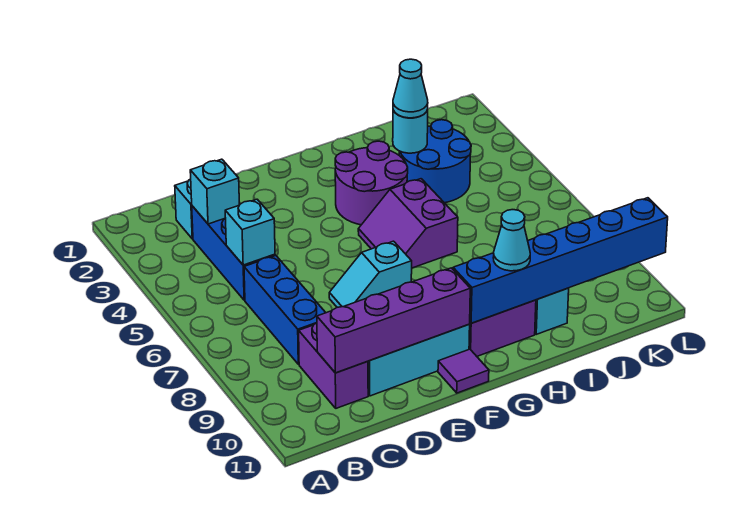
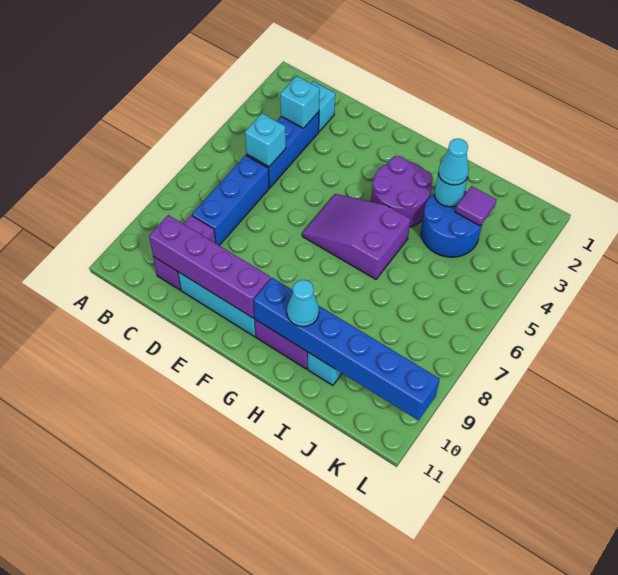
cyan 1x2 slope [329,241,412,307] -> none
purple 1x1 tile [438,349,489,393] -> purple 1x1 tile moved to [455,186,496,226]
purple 2x2 slope [358,179,458,268] -> purple 2x3 slope [302,194,411,279]

